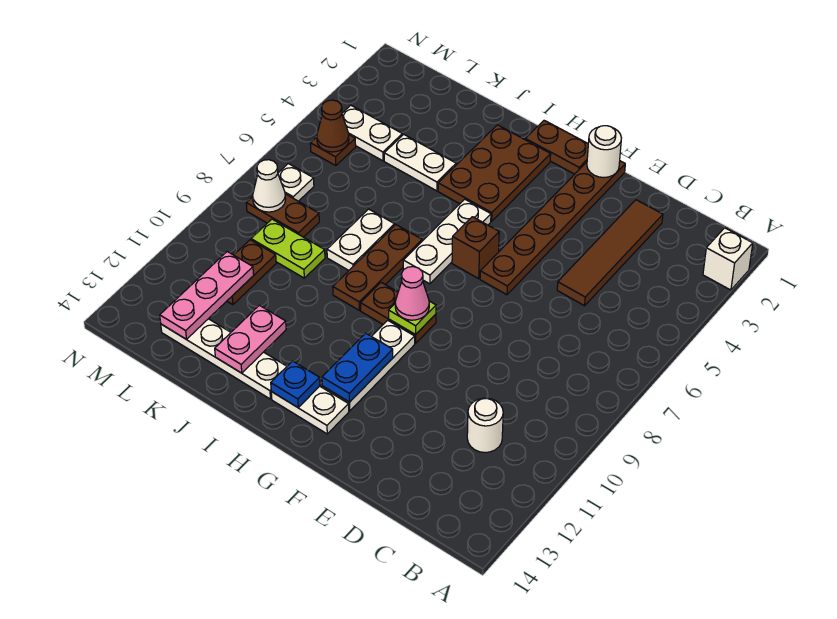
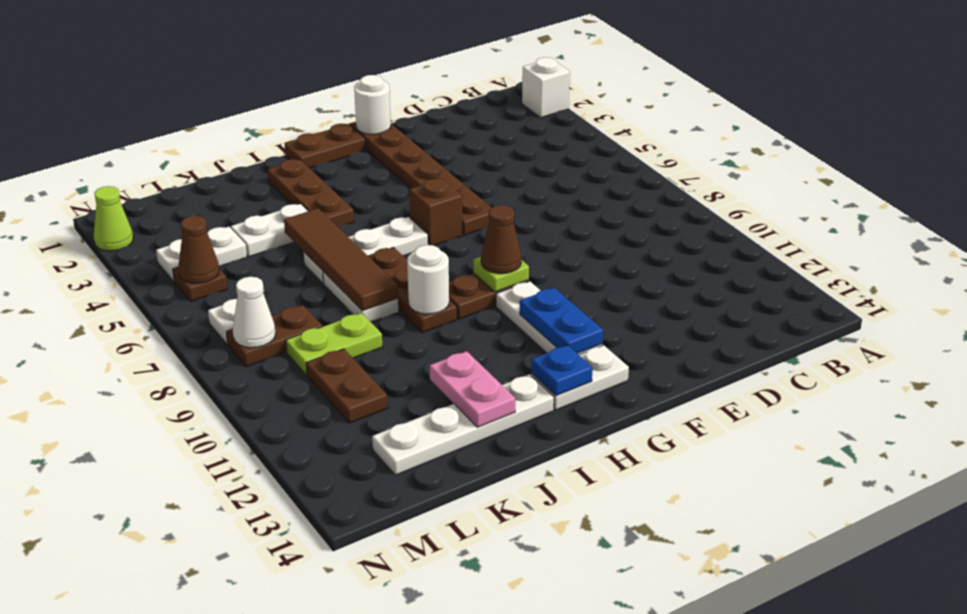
white 1x1 round brick [467,398,503,453] -> white 1x1 round brick moved to [407,245,449,314]
brown 1x4 tile [557,200,663,306] -> brown 1x4 tile moved to [284,208,398,311]
pink 1x1 cone [395,267,429,320] -> brown 1x1 cone [481,205,521,274]
brown 2x3 plate [438,125,551,221] -> brown 1x3 plate [268,159,354,227]
white 1x3 plate [403,199,491,284] -> white 1x3 plate turned to [304,217,428,283]
pink 1x3 plate [160,252,254,339] -> none
none -> lime 1x1 cone [94,186,133,251]

